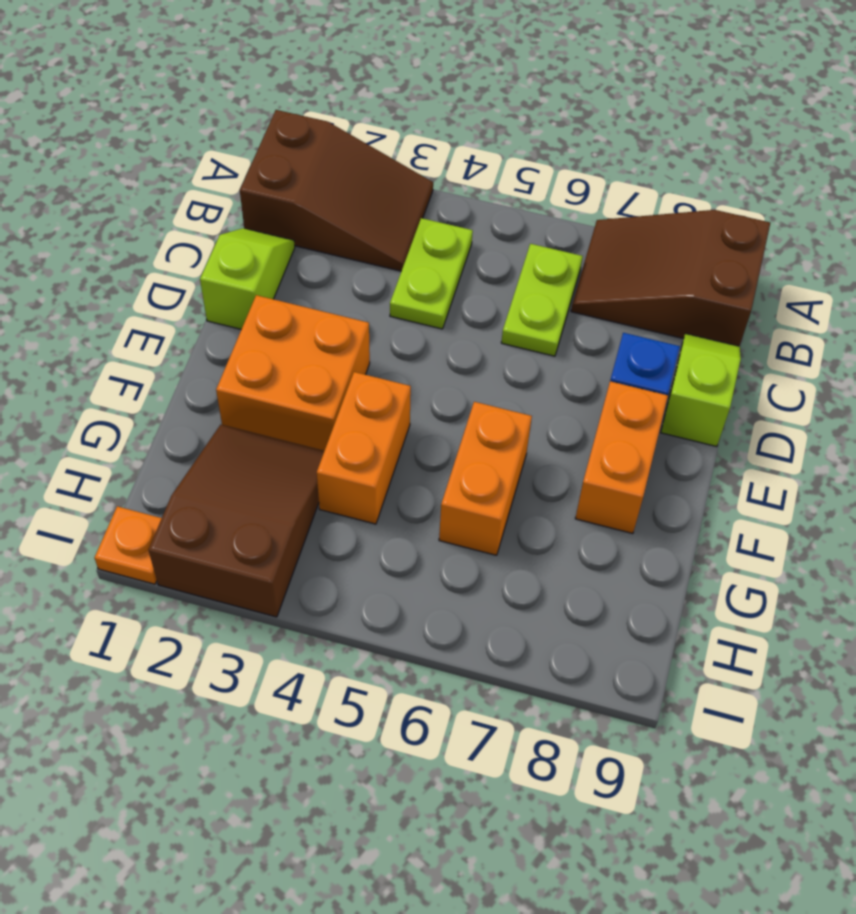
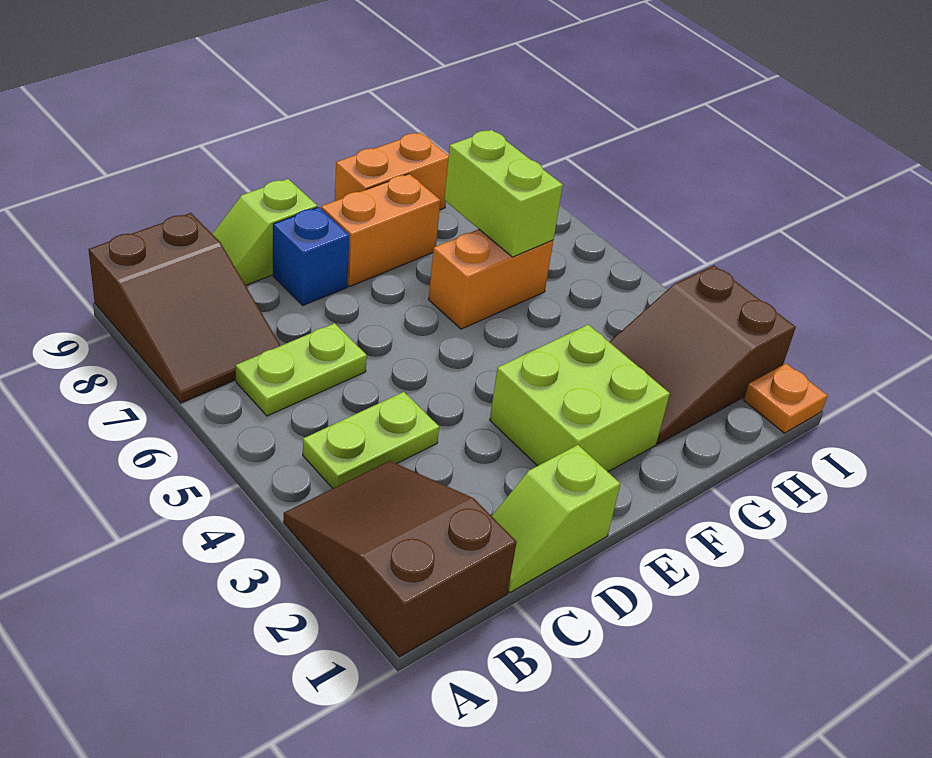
orange 2x2 brick [216,295,370,451] -> lime 2x2 brick [490,325,670,472]
orange 1x2 brick [317,372,411,524] -> orange 1x2 brick moved to [335,133,449,210]
none -> lime 1x2 brick [444,130,563,257]

